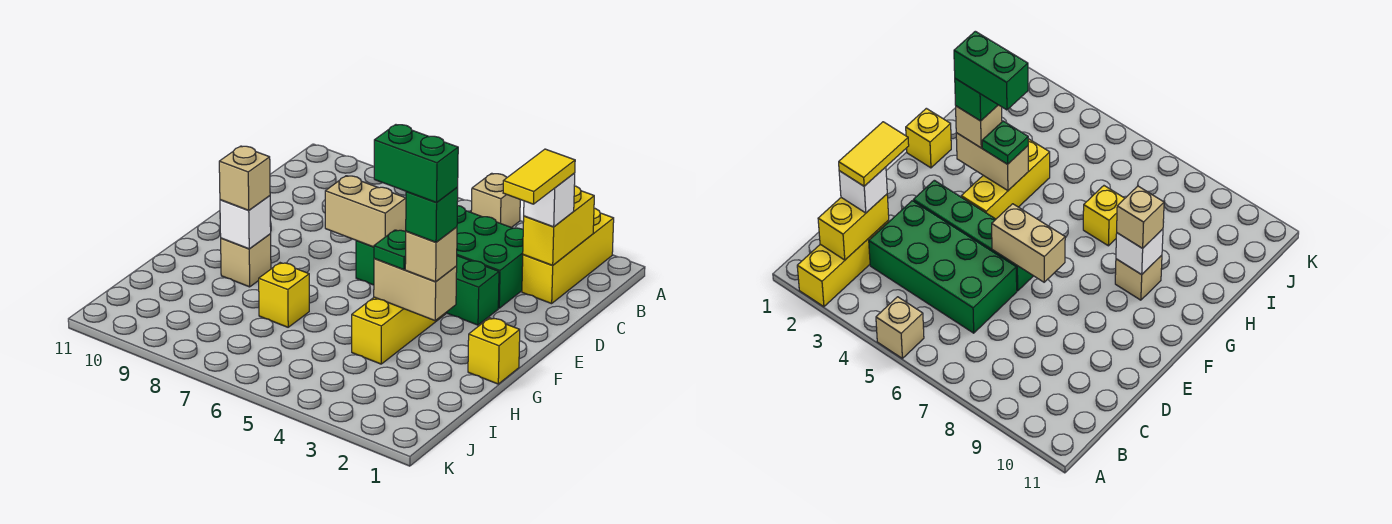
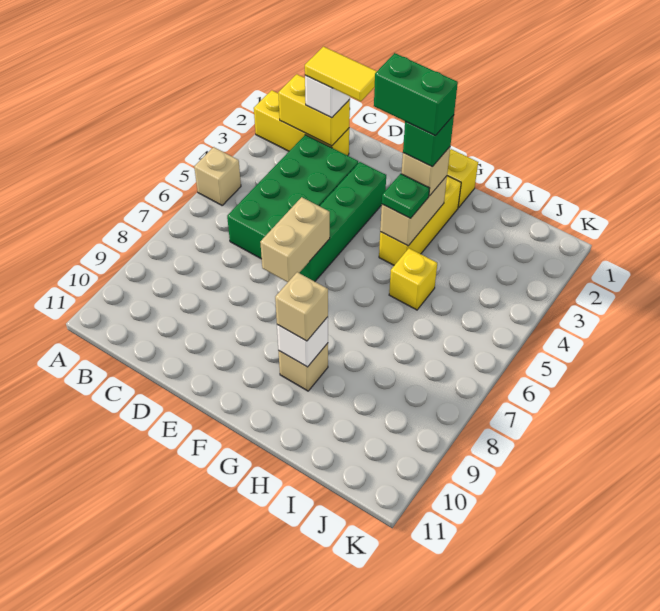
yellow 1x3 brick [352,297,446,364] -> yellow 1x3 brick turned to [379,176,461,265]
green 1x2 brick [374,125,458,202] -> green 1x2 brick turned to [374,53,458,136]
yellow 1x1 brick [259,263,309,327] -> yellow 1x1 brick moved to [389,248,437,310]

